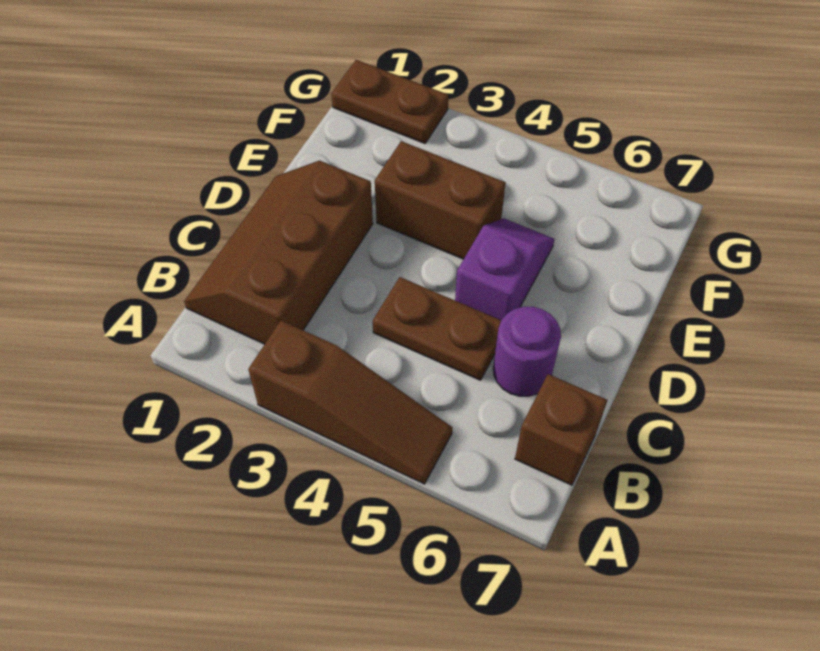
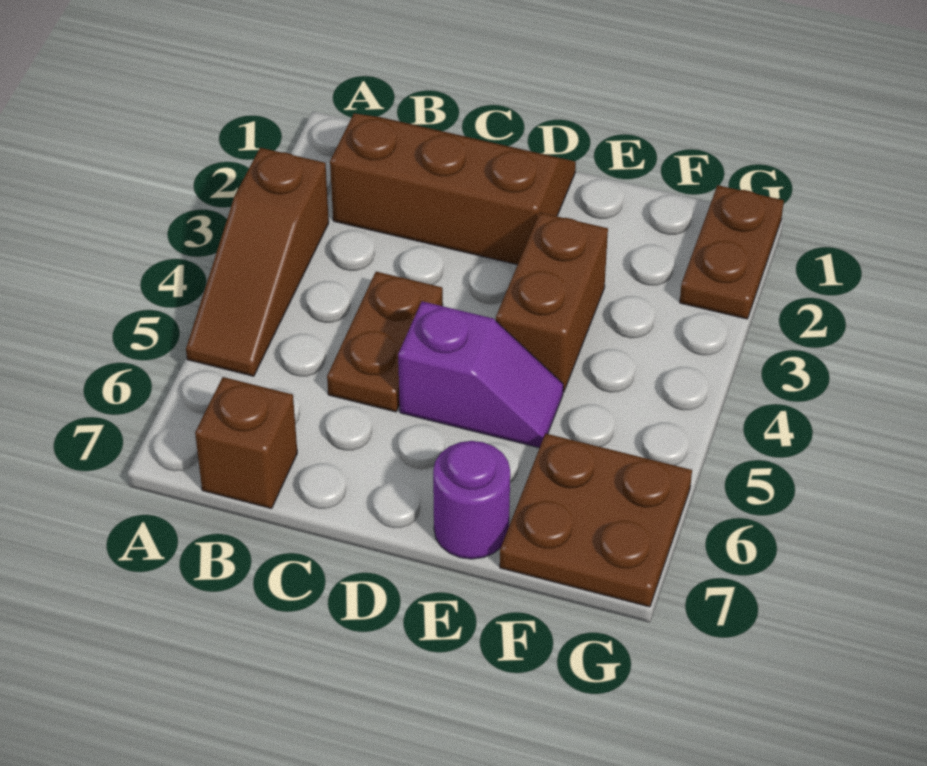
purple 1x1 round brick [493,307,561,396] -> purple 1x1 round brick moved to [433,441,510,559]
none -> brown 2x2 plate [500,433,692,607]

